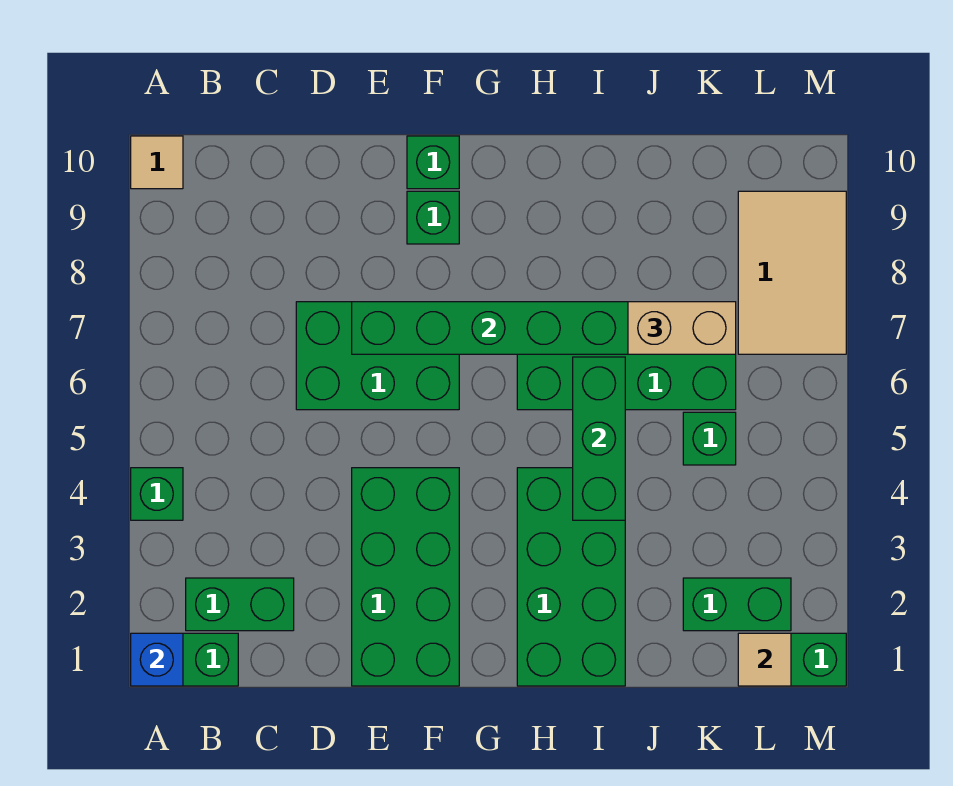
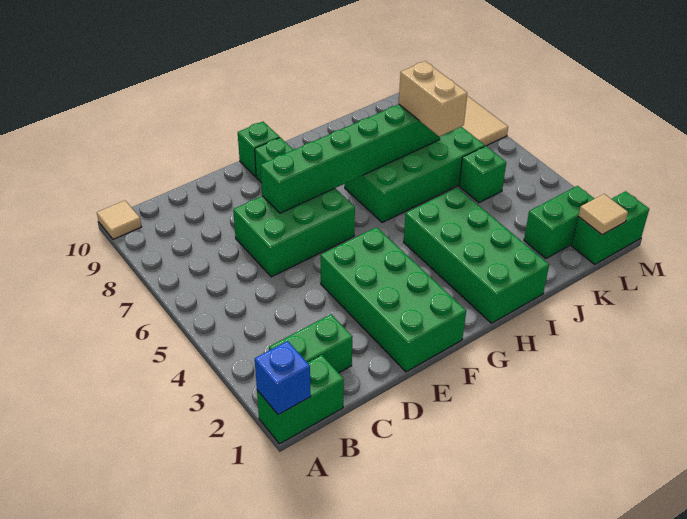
green 1x1 brick [131,468,183,520] -> none
green 1x3 brick [573,357,625,520] -> none
tan 1x2 brick [628,302,736,354] -> tan 1x2 brick turned to [399,61,467,137]

